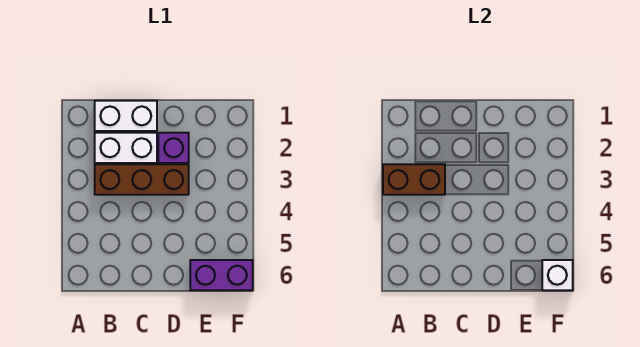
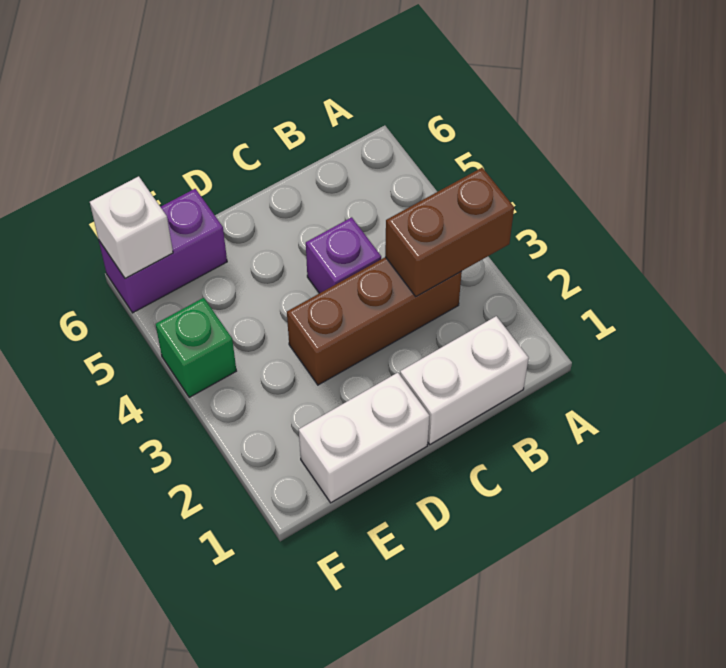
white 1x2 brick [95,133,157,163] -> white 1x2 brick moved to [299,373,429,503]
purple 1x1 brick [158,133,189,163] -> purple 1x1 brick moved to [306,217,381,293]
none -> green 1x1 brick [156,298,236,397]

